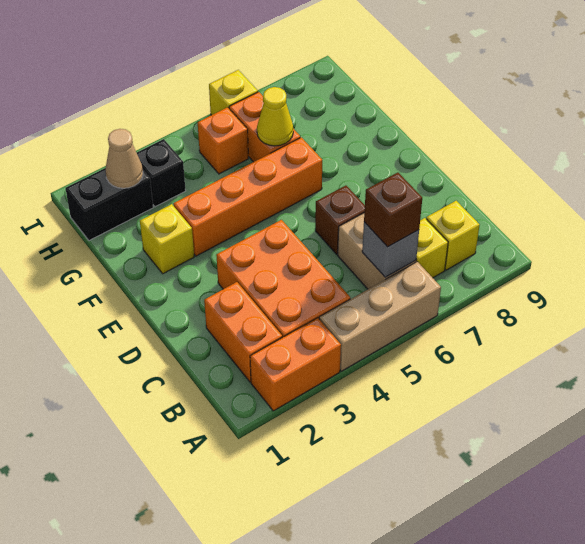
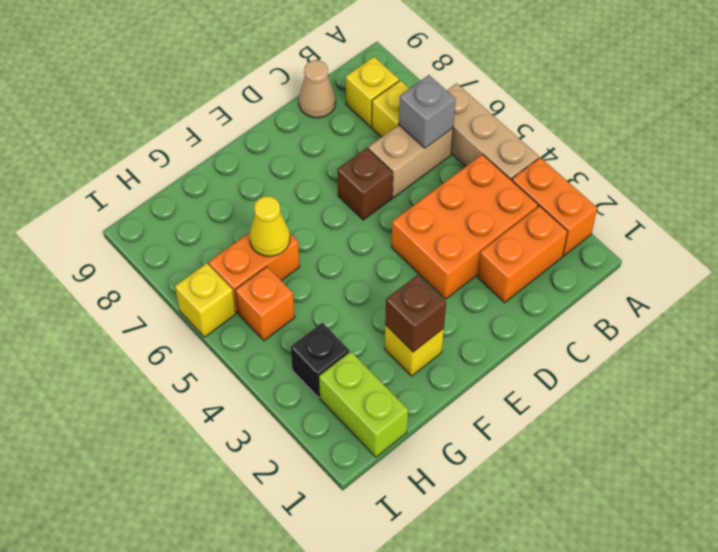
brown 1x1 brick [364,173,422,247] -> brown 1x1 brick moved to [385,275,446,352]
orange 1x4 brick [174,137,322,256] -> none
black 1x2 brick [65,168,153,241] -> lime 1x2 brick [319,352,408,457]
tan 1x1 cone [105,129,143,188] -> tan 1x1 cone moved to [299,60,336,118]

